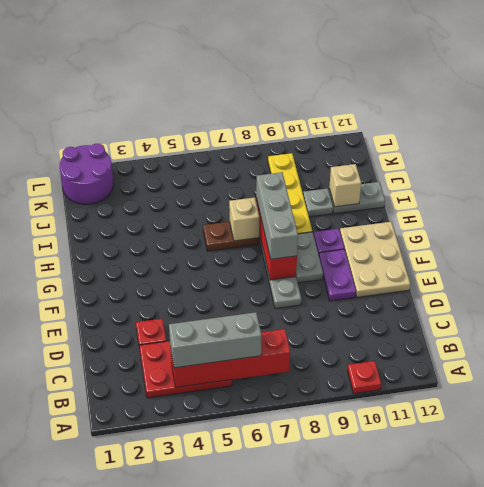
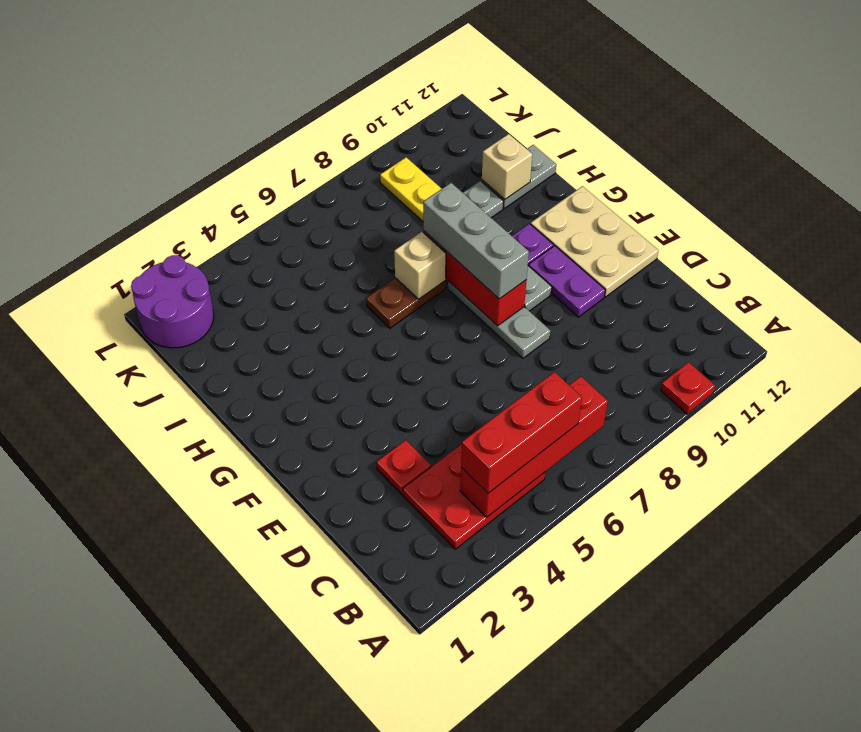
grey 1x3 brick [169,312,261,368] -> red 1x3 brick [461,372,582,493]

